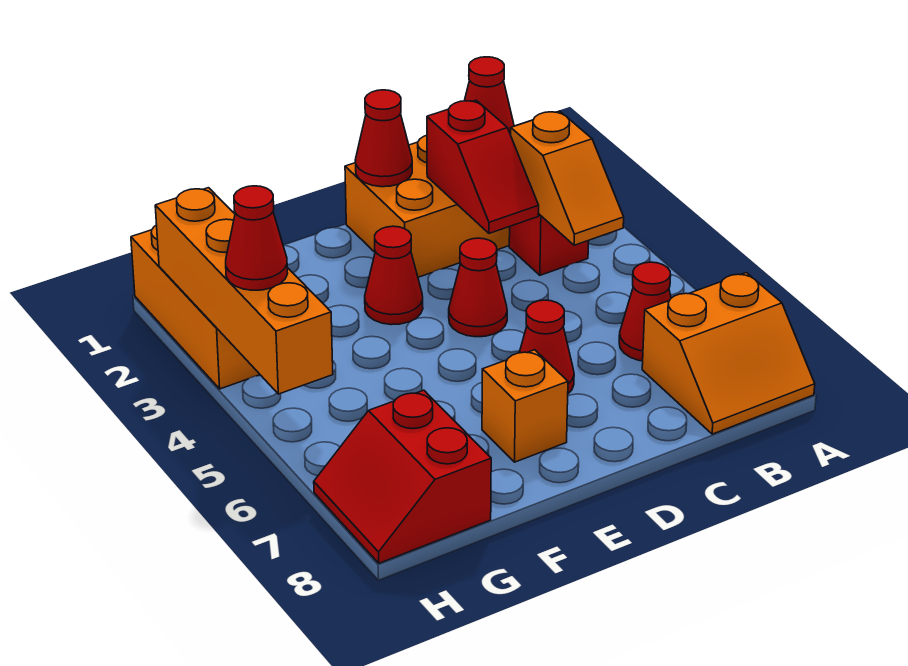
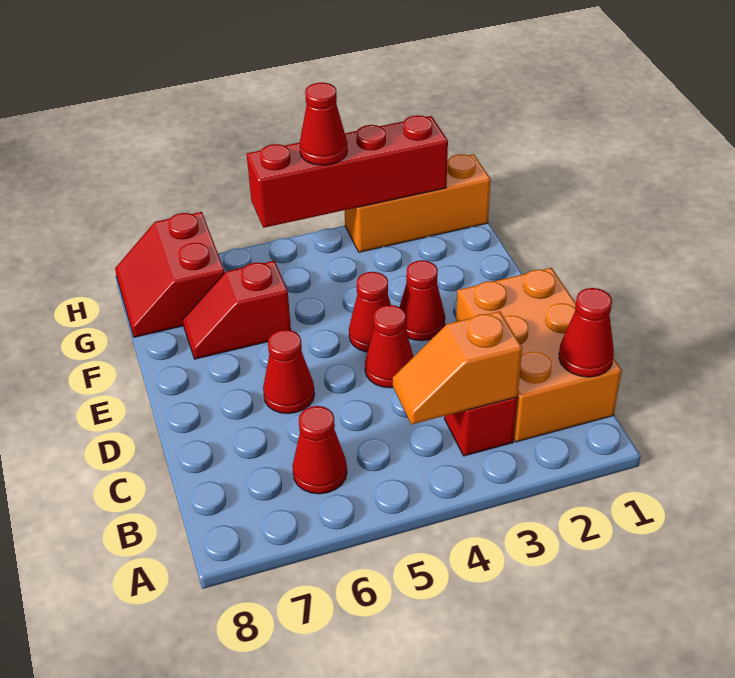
orange 2x2 slope [642,273,815,434] -> none
red 1x2 slope [427,100,539,233] -> red 1x2 slope moved to [183,261,291,359]
red 1x1 cone [355,90,412,187] -> red 1x1 cone moved to [349,272,391,352]
orange 1x1 brick [482,350,568,462] -> none
red 2x2 slope [314,390,491,563] -> red 2x2 slope turned to [115,212,225,337]
orange 1x4 brick [155,188,333,394] -> red 1x4 brick [247,115,448,228]

